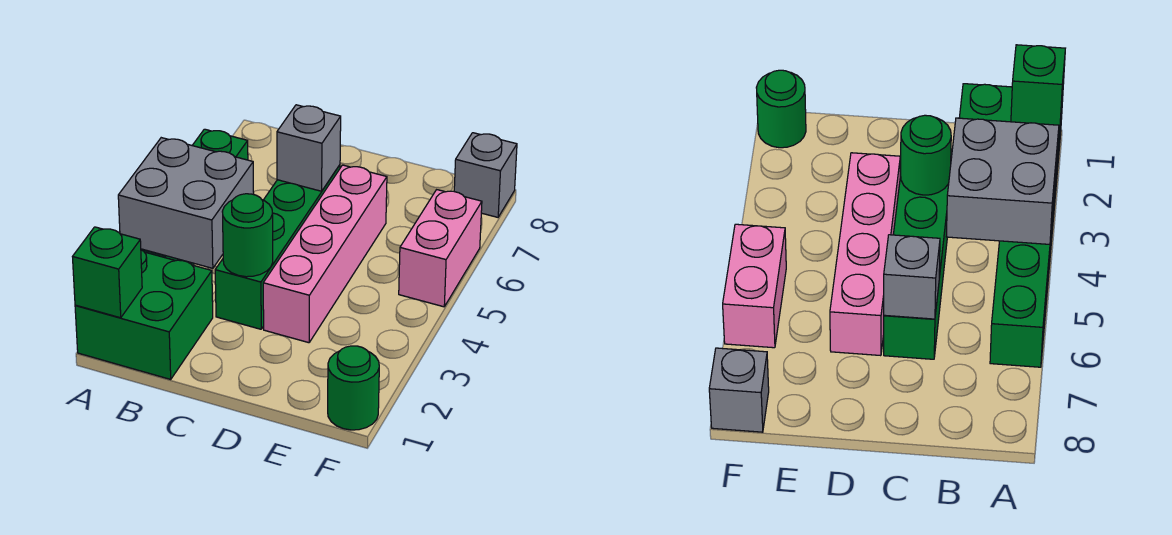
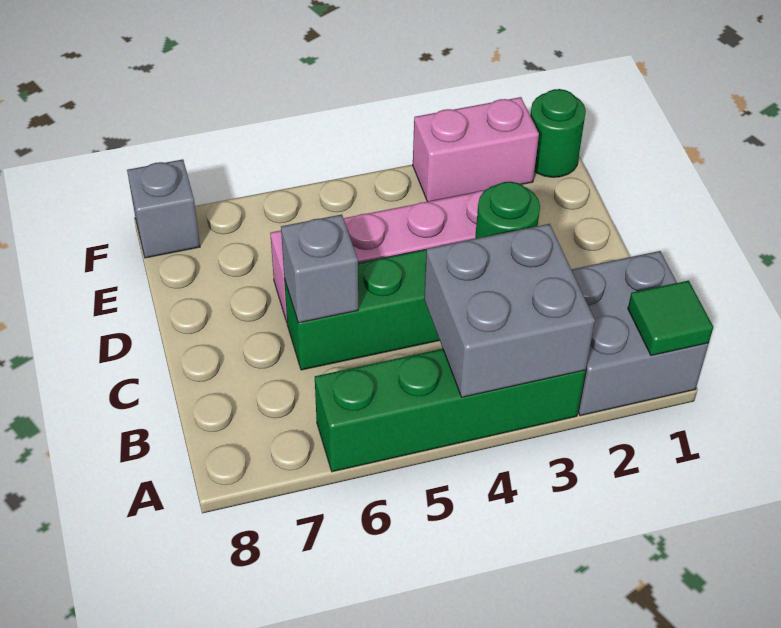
green 2x2 brick [75,250,213,379] -> grey 2x2 brick [571,251,709,416]
green 1x1 brick [73,227,142,318] -> green 1x1 tile [628,281,713,356]
pink 1x2 brick [399,190,482,307] -> pink 1x2 brick moved to [413,97,539,202]

